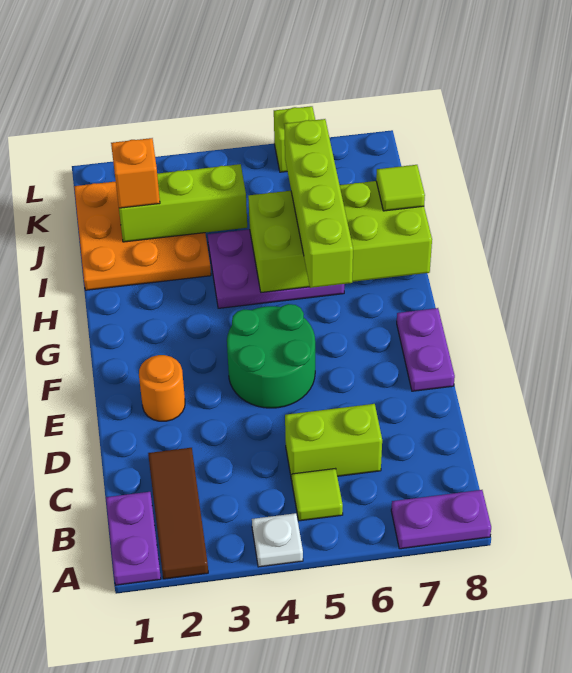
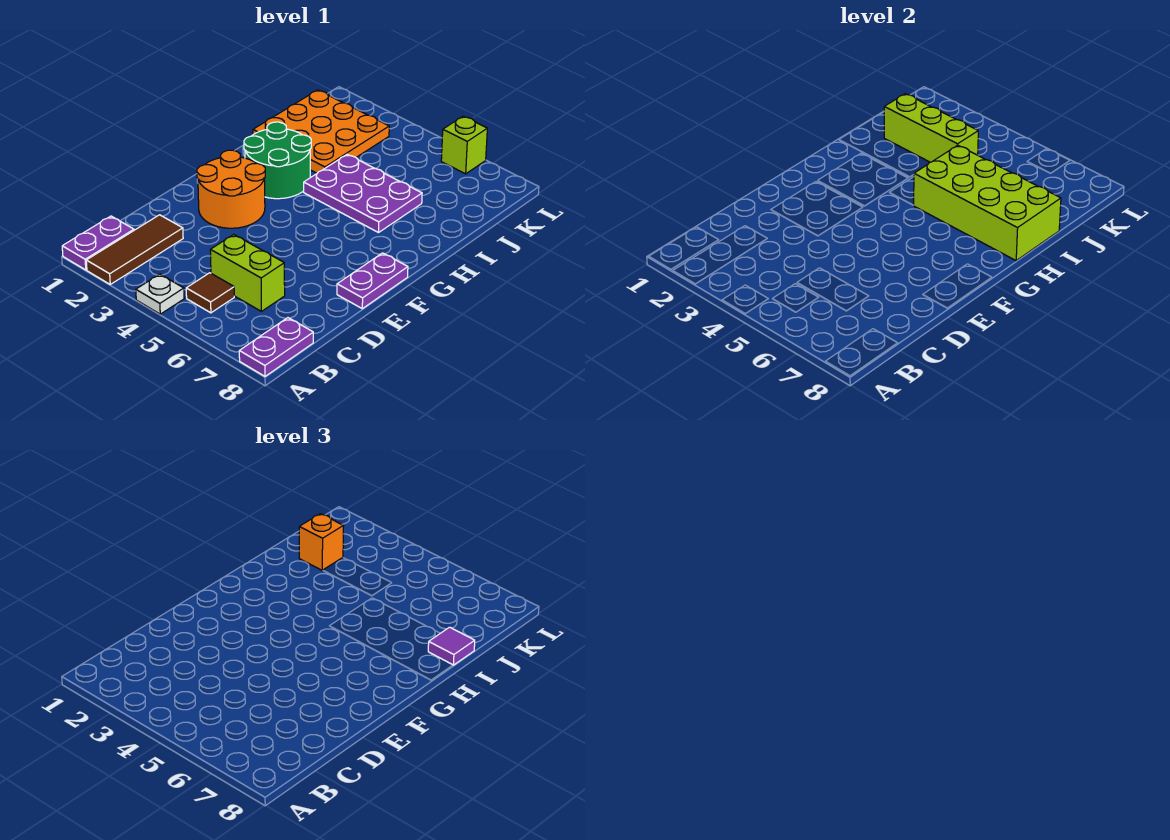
purple 1x2 plate [391,490,491,549] -> purple 1x2 plate turned to [239,318,313,376]
lime 1x1 tile [292,469,343,521] -> brown 1x1 tile [186,273,234,313]
orange 1x1 round brick [139,355,185,421] -> orange 2x2 round brick [197,150,265,228]
green 2x2 round brick [227,304,315,408] -> green 2x2 round brick moved to [244,122,311,199]
lime 1x4 brick [284,119,353,288] -> none
lime 1x1 tile [376,165,425,211] -> purple 1x1 tile [428,627,475,665]

